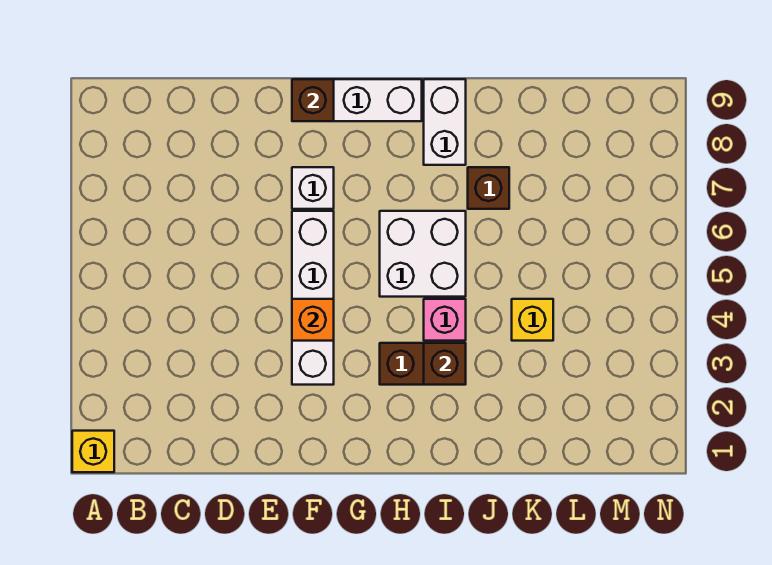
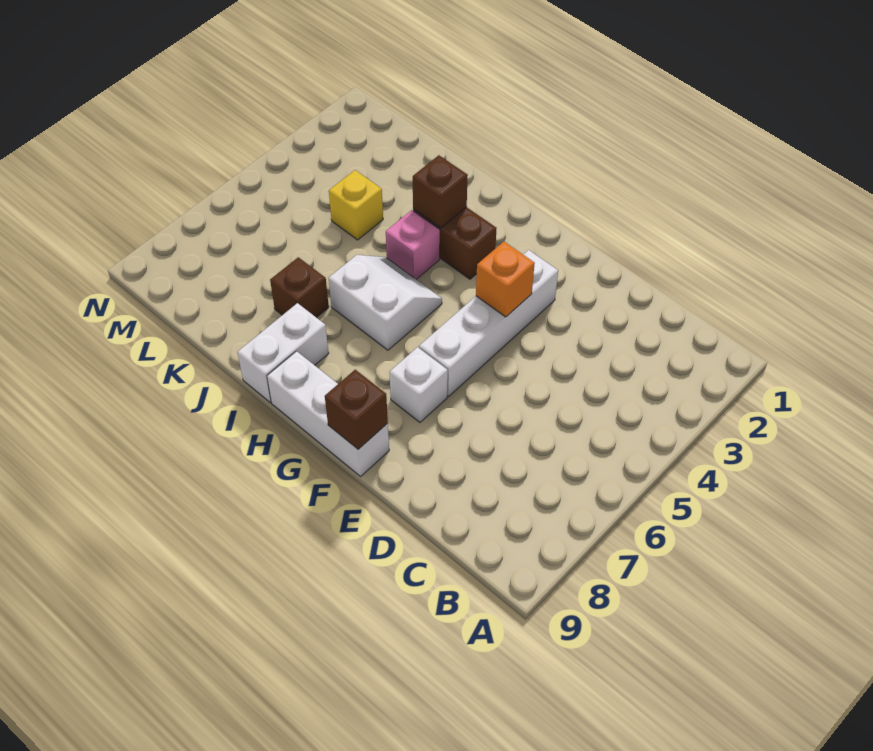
yellow 1x1 brick [72,431,114,472] -> none
white 2x2 brick [380,211,466,297] -> white 2x2 slope [329,255,442,350]

